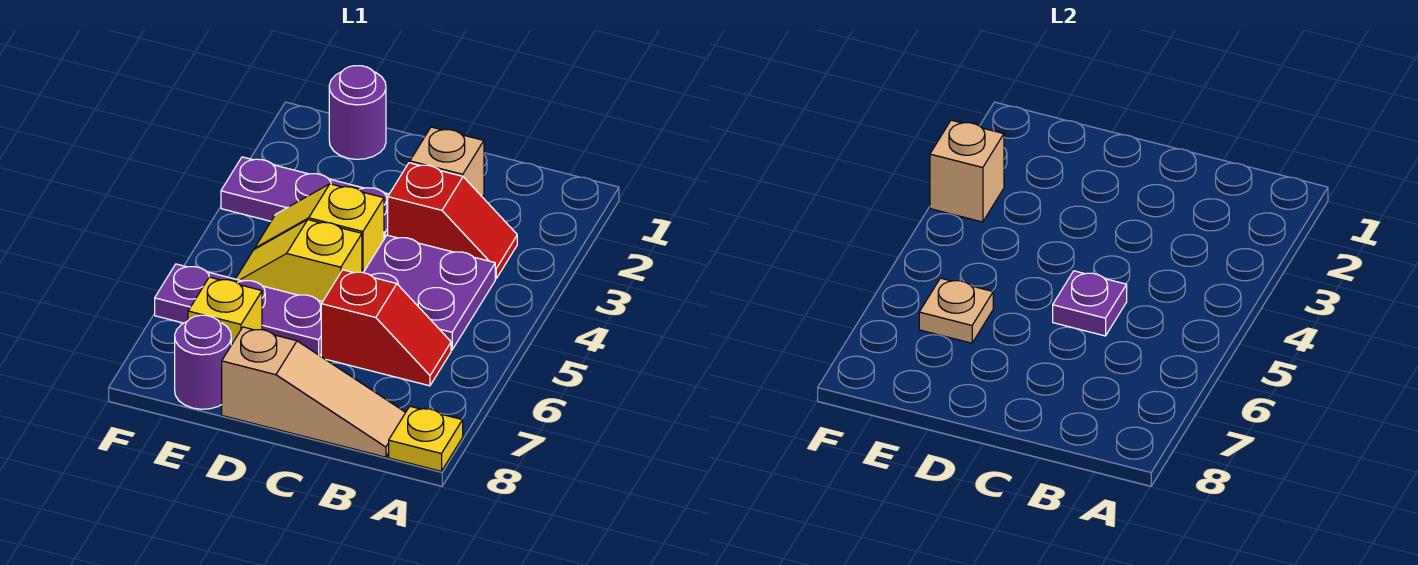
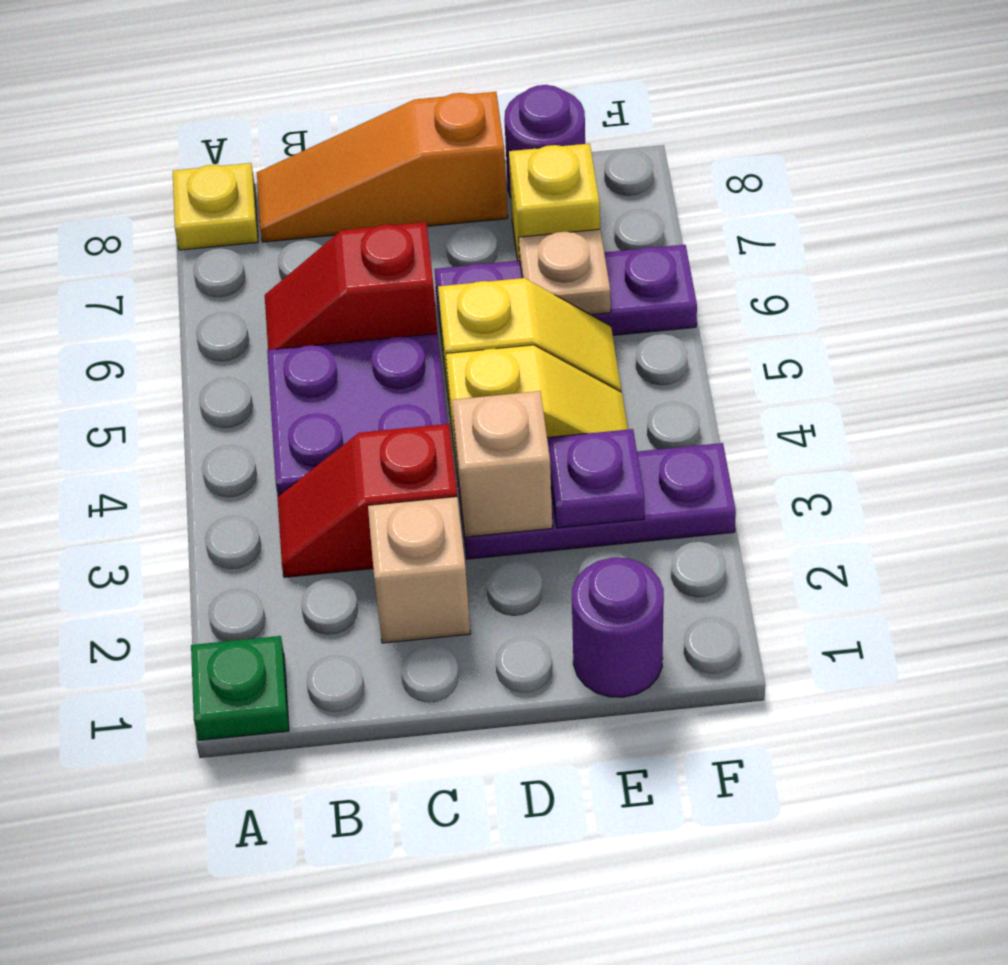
none -> green 1x1 plate [191,636,289,740]
tan 1x3 slope [222,327,406,457] -> orange 1x3 slope [257,92,508,242]
purple 1x1 plate [1053,271,1127,336] -> purple 1x1 plate moved to [547,429,644,528]
tan 1x1 brick [930,120,1004,222] -> tan 1x1 brick moved to [452,391,552,537]

